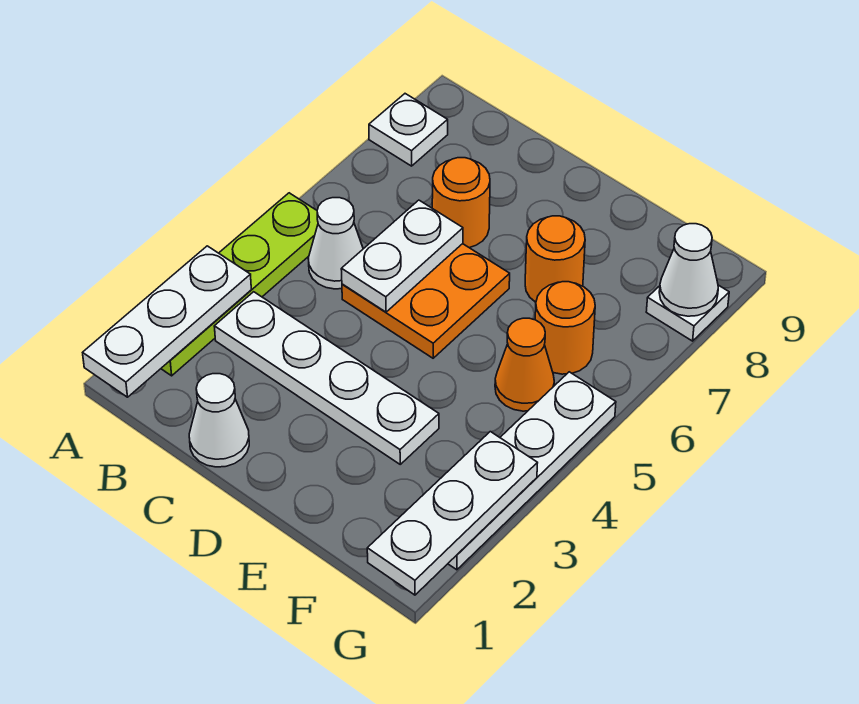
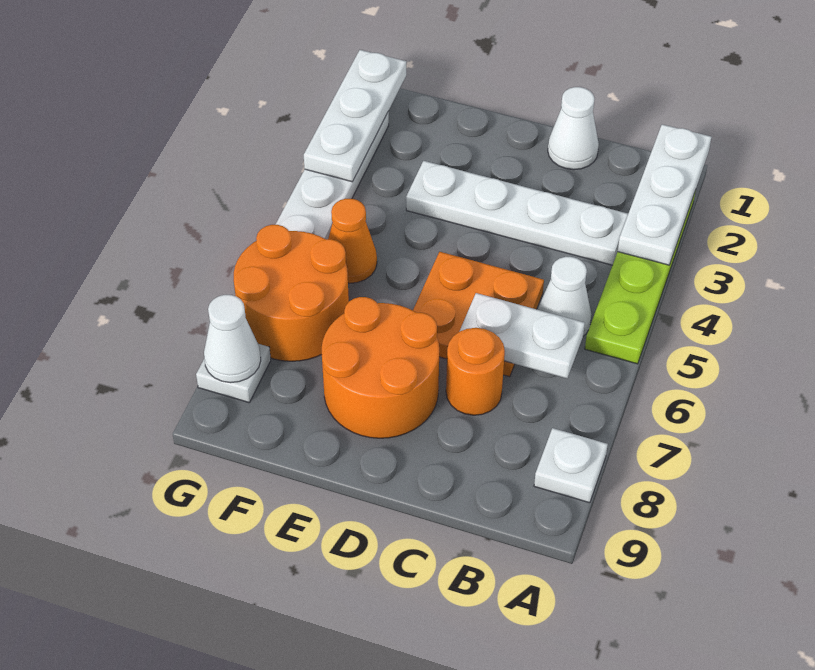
white 1x2 plate [341,200,463,312] -> white 1x2 plate turned to [460,293,585,378]
orange 1x1 round brick [525,216,585,302] -> orange 2x2 round brick [322,297,439,438]
orange 1x1 round brick [535,282,595,374] -> orange 2x2 round brick [234,225,349,361]

